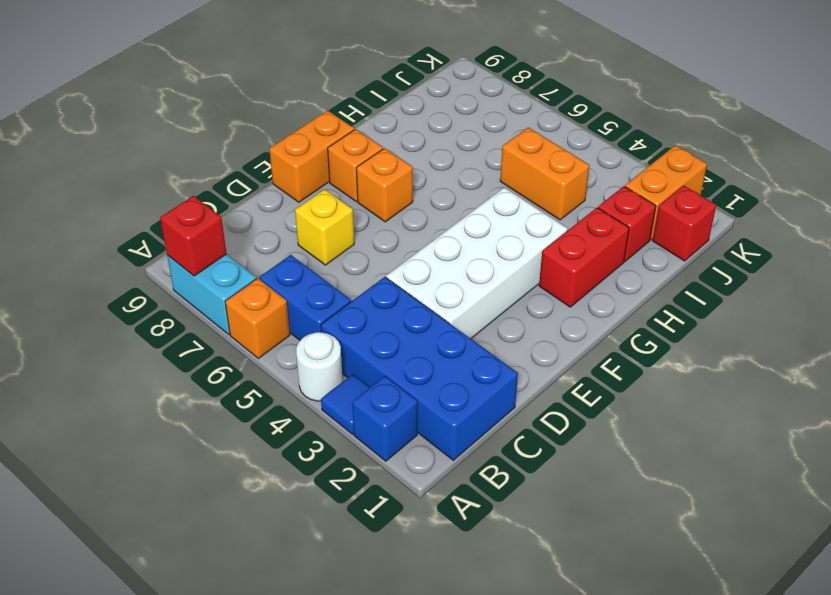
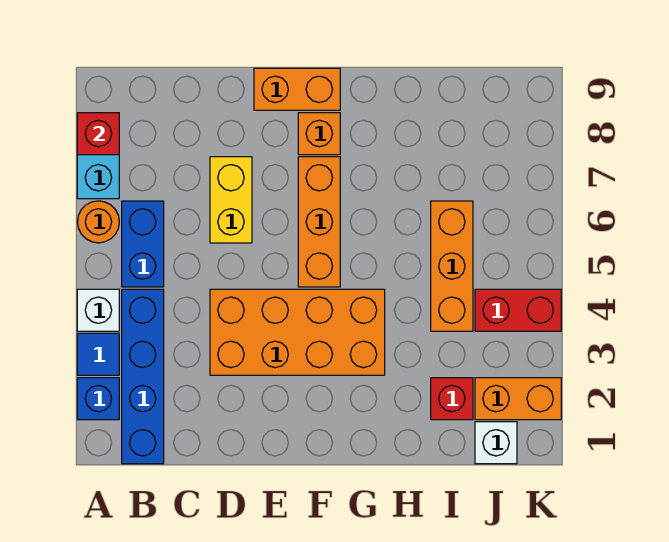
white 1x1 round brick [296,332,343,401] -> white 1x1 brick [77,289,119,331]
orange 1x1 brick [225,278,290,359] -> orange 1x1 round brick [77,201,119,243]
blue 2x4 brick [321,277,518,460] -> blue 1x4 brick [122,289,164,464]
white 2x4 brick [386,187,568,339] -> orange 2x4 brick [210,289,385,375]
yellow 1x1 brick [295,189,354,265] -> yellow 1x2 brick [210,157,252,243]
orange 1x1 brick [356,148,413,222] -> orange 1x3 brick [298,157,340,287]
red 1x2 brick [539,208,629,307] -> red 1x2 brick moved to [475,289,561,331]
orange 1x2 brick [500,127,590,220] -> orange 1x3 brick [431,201,473,331]
red 1x1 brick [653,185,716,261] -> white 1x1 brick [475,422,517,464]

